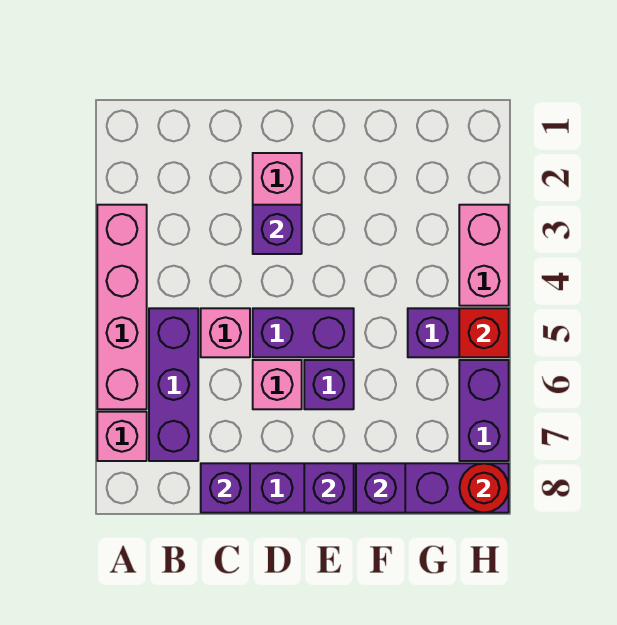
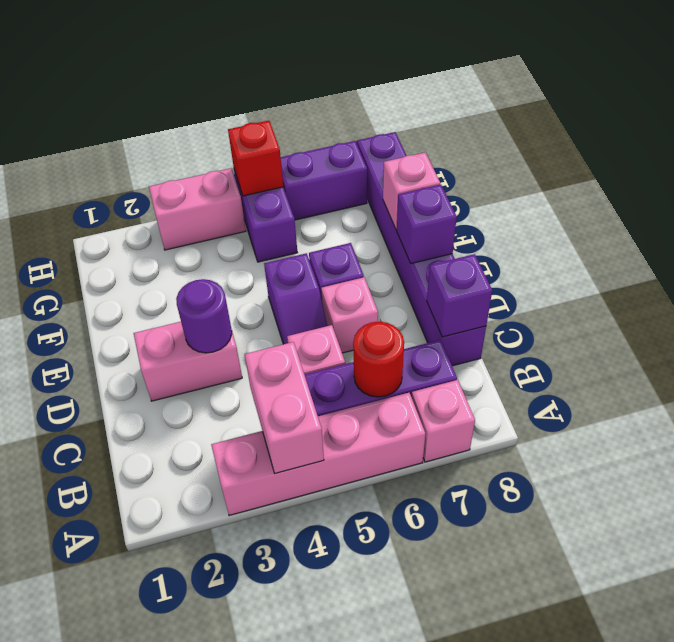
none -> pink 1x2 brick [245,342,324,473]
purple 1x1 brick [253,205,302,254] -> purple 1x1 round brick [176,279,232,353]
purple 1x2 brick [253,308,354,357] -> purple 1x2 slope [264,253,327,344]
purple 1x1 brick [356,463,405,513] -> pink 1x1 brick [383,152,440,230]
red 1x1 round brick [460,463,509,513] -> red 1x1 round brick moved to [353,322,404,397]

